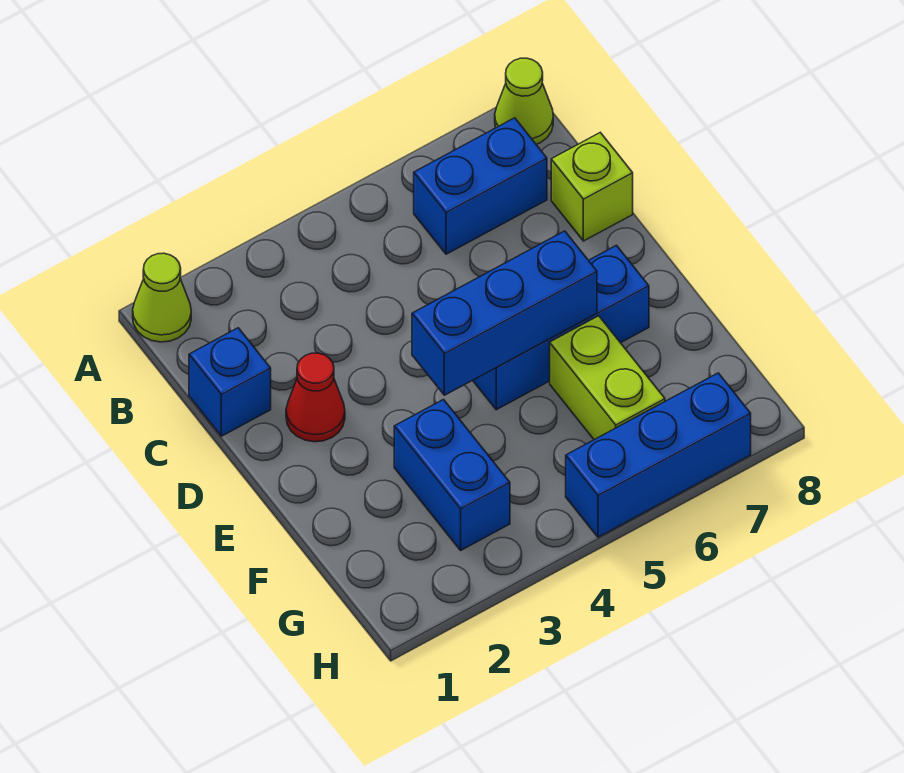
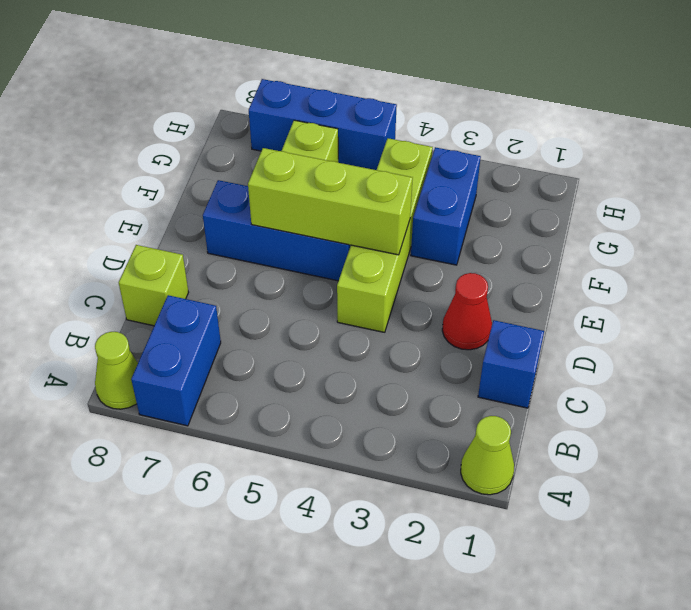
blue 1x2 brick [414,118,547,254] -> blue 1x2 brick turned to [131,295,221,426]
none -> lime 1x4 brick [337,138,433,332]
blue 1x3 brick [412,231,597,395] -> lime 1x3 brick [248,148,413,255]

